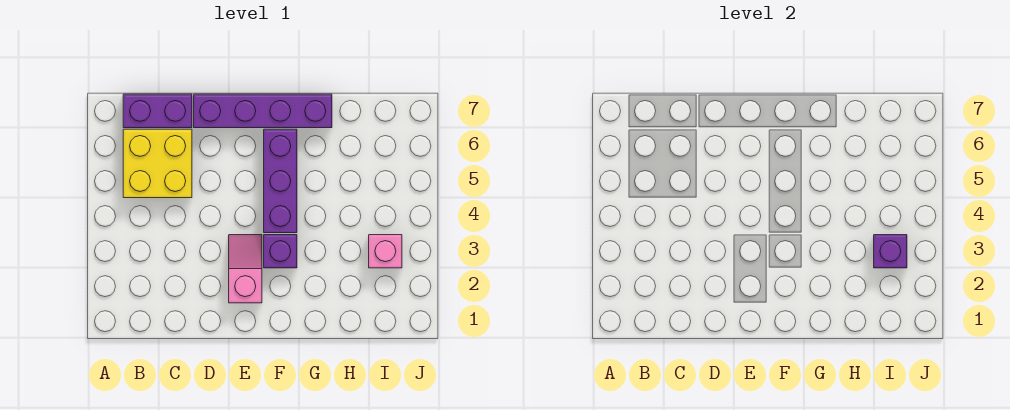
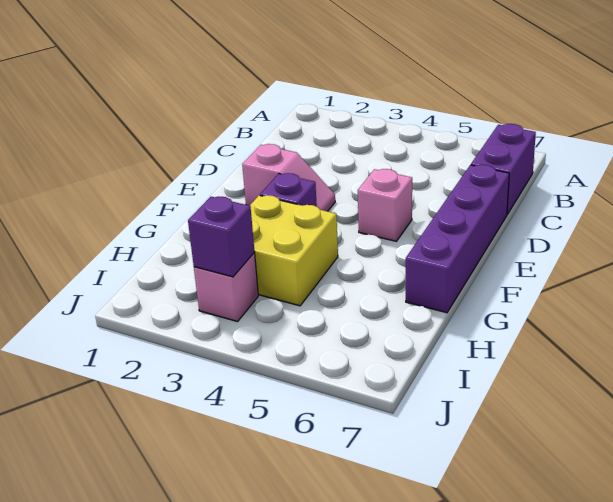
yellow 2x2 brick [123,129,192,198] -> yellow 2x2 brick moved to [250,195,338,306]
none -> pink 1x1 brick [358,169,412,241]
purple 1x3 brick [264,129,297,233] -> none

